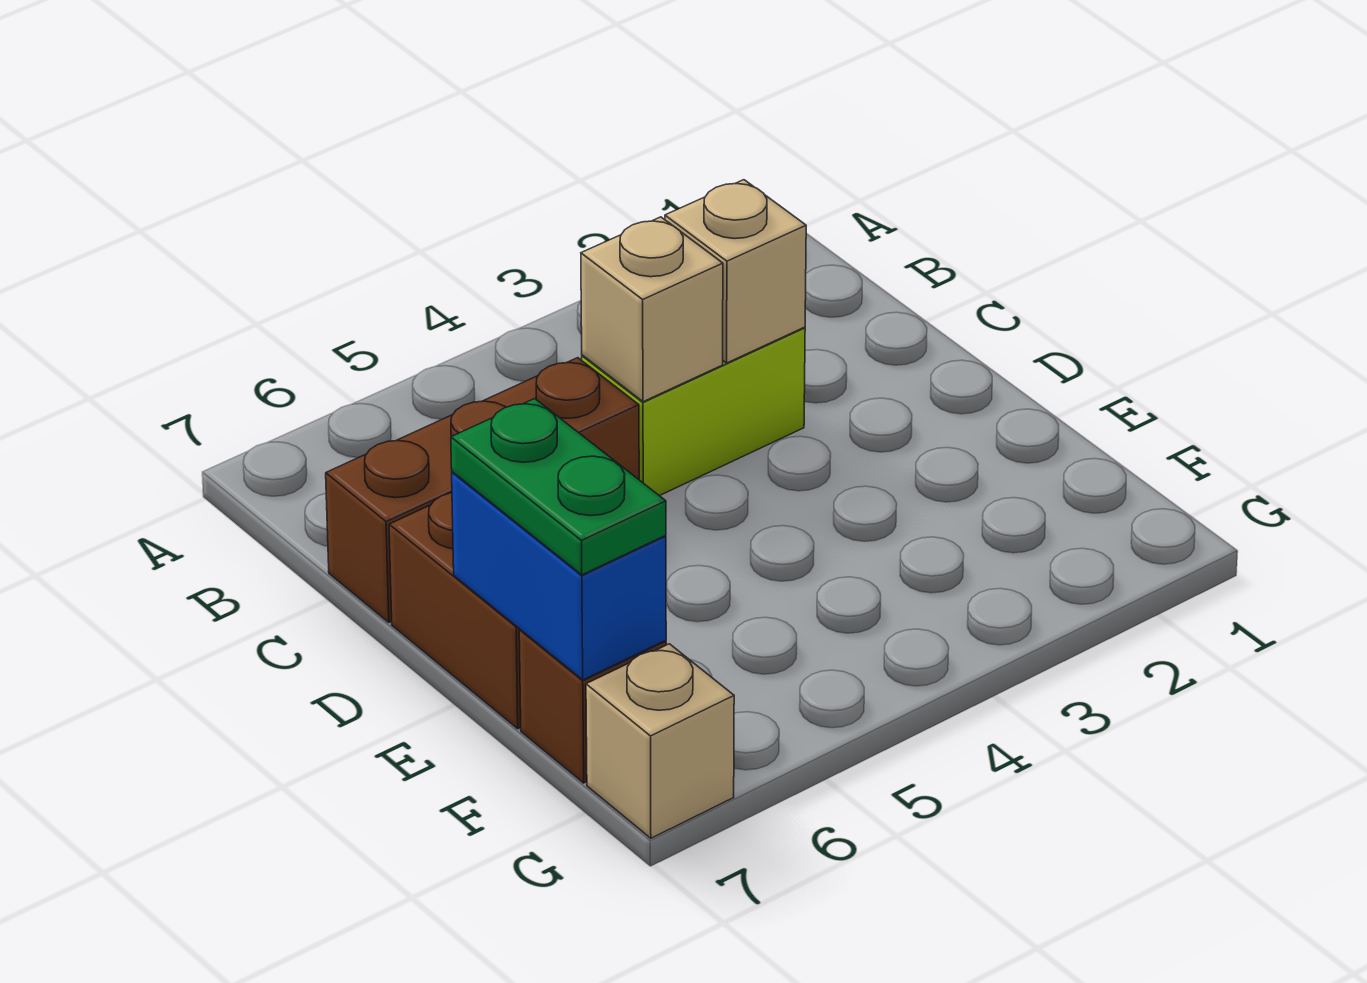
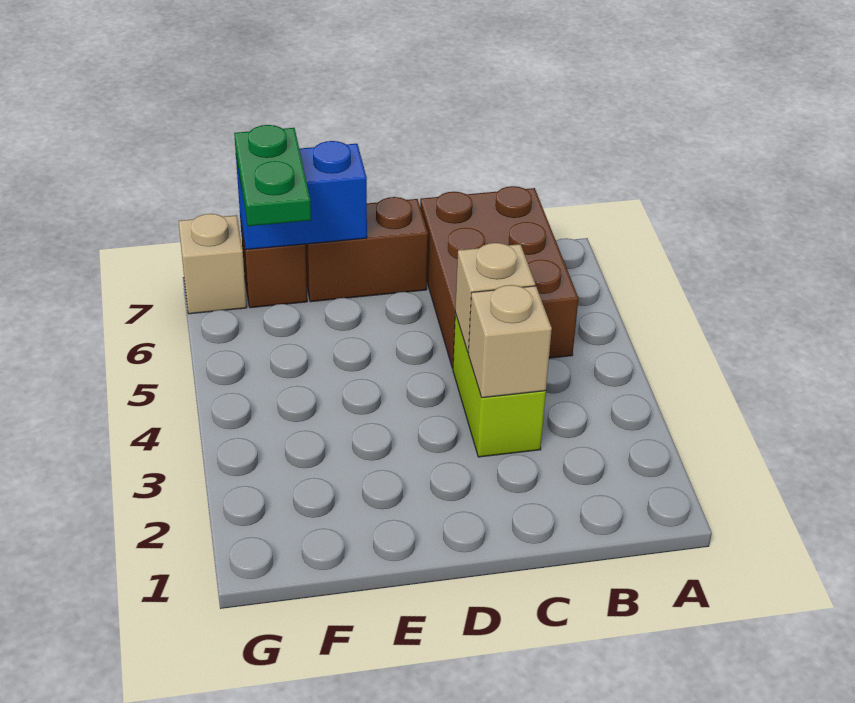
brown 1x3 brick [326,358,639,622] -> brown 2x3 brick [420,186,578,368]
green 1x2 plate [451,399,666,575] -> green 1x2 plate turned to [234,125,311,226]

